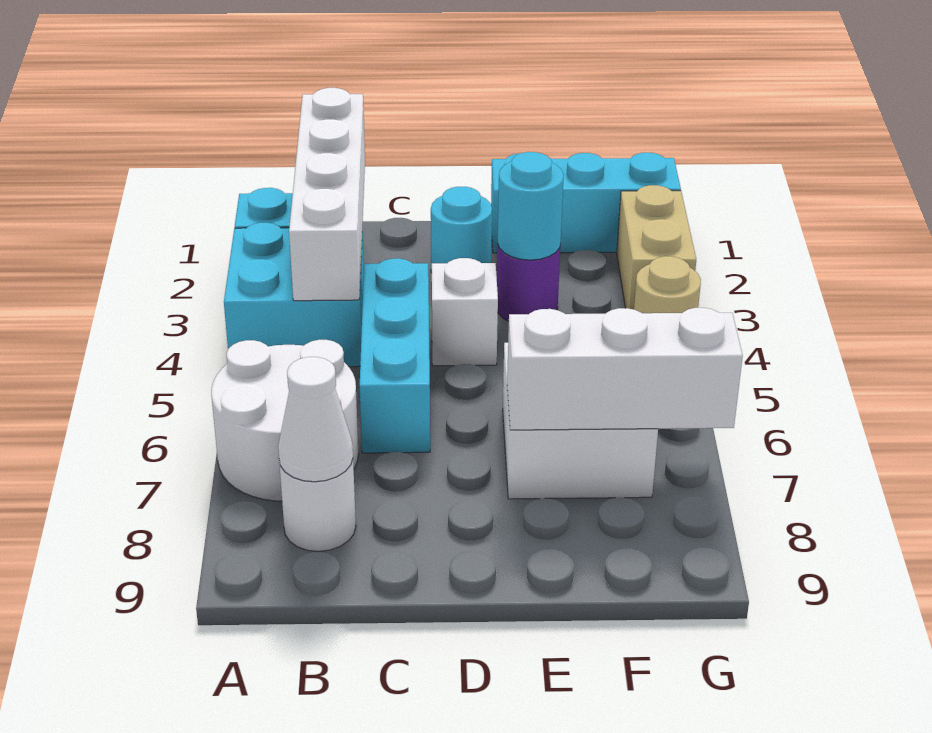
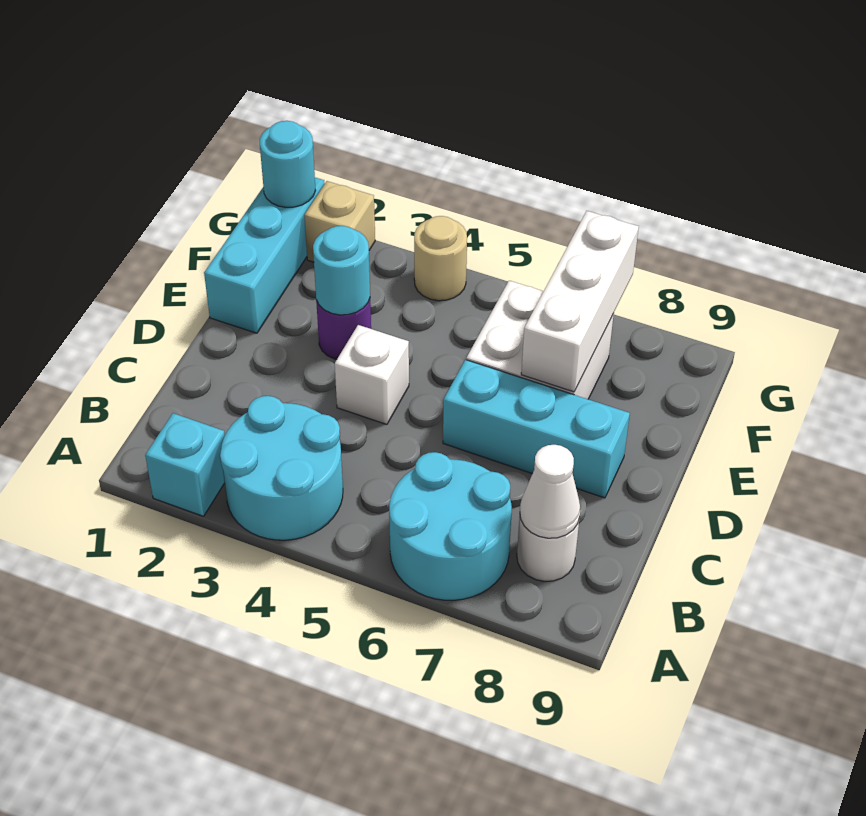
cyan 2x2 brick [224,223,364,367] -> cyan 2x2 round brick [220,396,343,540]
white 2x2 round brick [211,340,359,501] -> cyan 2x2 round brick [389,452,512,600]
white 1x4 brick [289,88,365,301] -> none
cyan 1x3 brick [360,258,430,453] -> cyan 1x3 brick moved to [443,360,630,498]
cyan 1x1 round brick [431,187,492,273] -> cyan 1x1 round brick moved to [260,121,316,207]
tan 1x2 brick [617,185,696,309] -> tan 1x1 brick [304,181,375,262]

